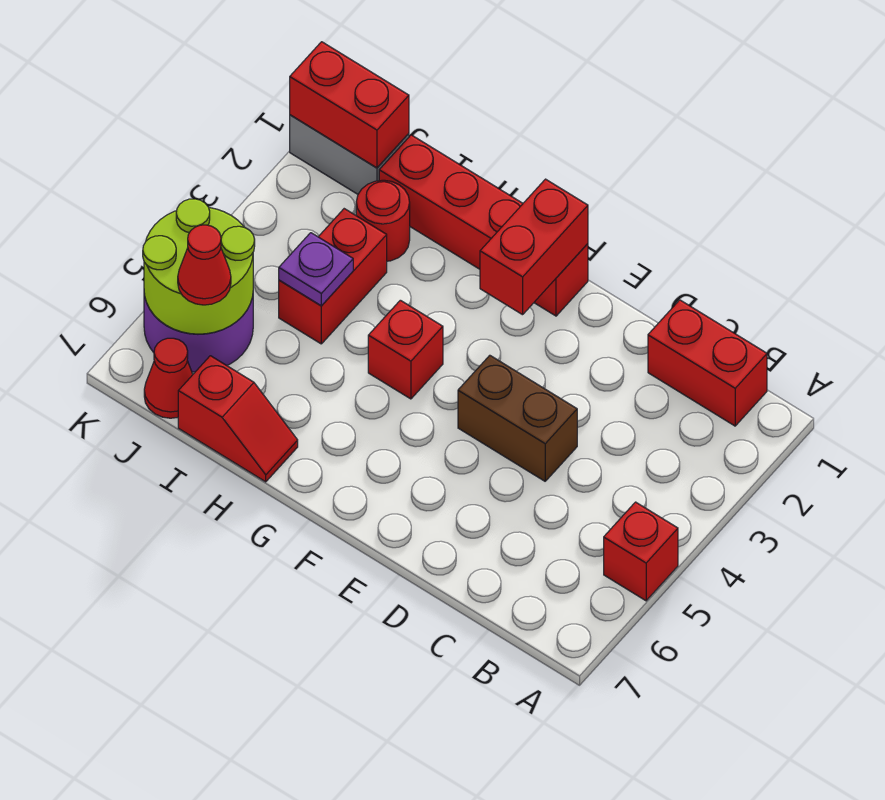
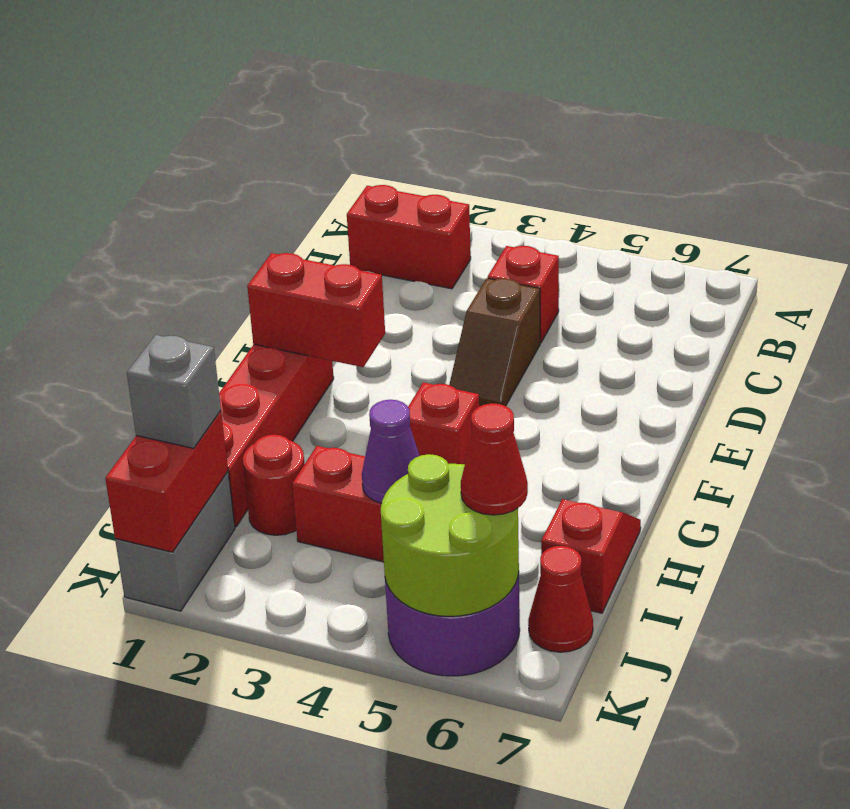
red 1x1 brick [604,502,678,601] -> red 1x1 brick moved to [488,246,559,343]
red 1x2 brick [648,300,767,426] -> red 1x2 brick turned to [347,185,471,289]
brown 1x2 brick [458,355,577,481] -> brown 1x2 slope [449,278,540,406]
purple 1x1 plate [279,233,353,306] -> purple 1x1 cone [362,400,419,503]
none -> grey 1x1 brick [127,335,221,448]

